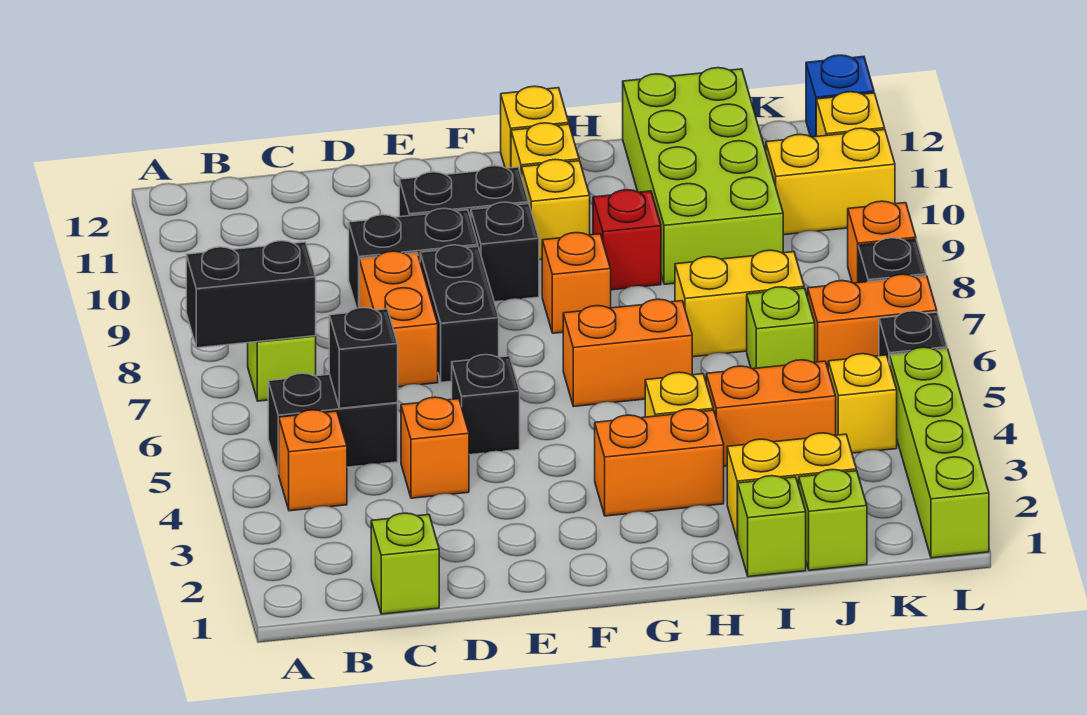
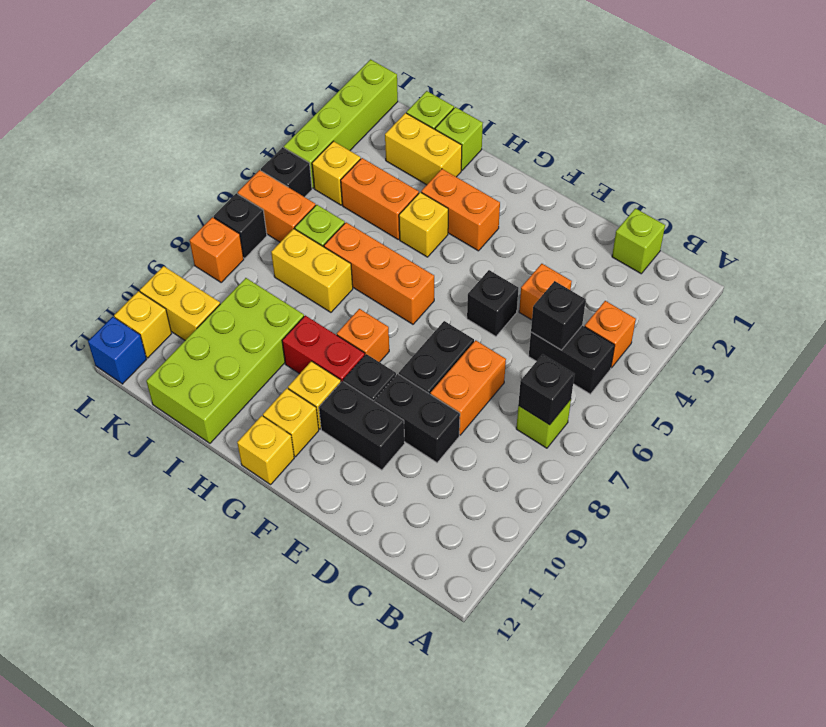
black 1x2 brick [186,241,316,348] -> black 1x1 brick [518,354,574,425]
orange 1x2 brick [563,299,692,407] -> orange 1x3 brick [324,222,434,324]
red 1x1 brick [593,190,661,290] -> red 1x2 brick [282,315,365,382]

